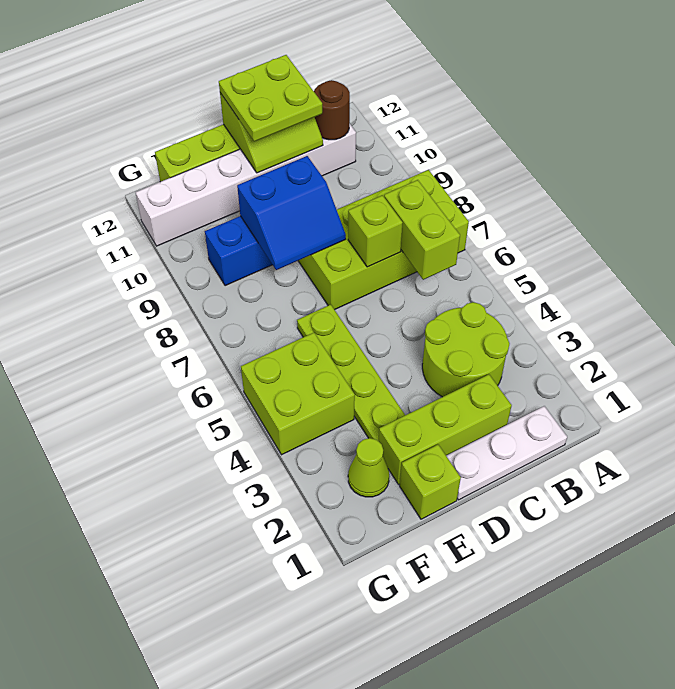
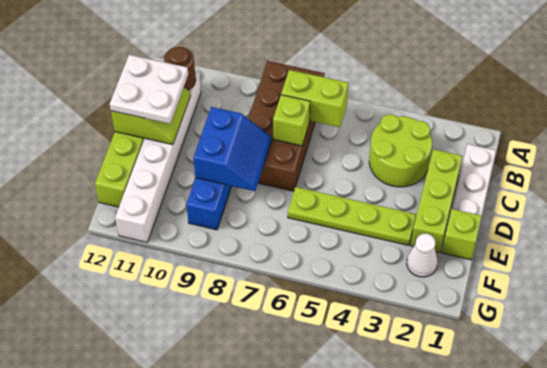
lime 2x4 brick [298,170,469,310] -> brown 2x4 brick [248,61,325,191]
lime 2x2 plate [219,55,322,142] -> white 2x2 plate [110,55,188,124]
lime 1x1 cone [348,438,389,497] -> white 1x1 cone [407,234,438,277]
lime 2x2 brick [241,333,355,455] -> none

